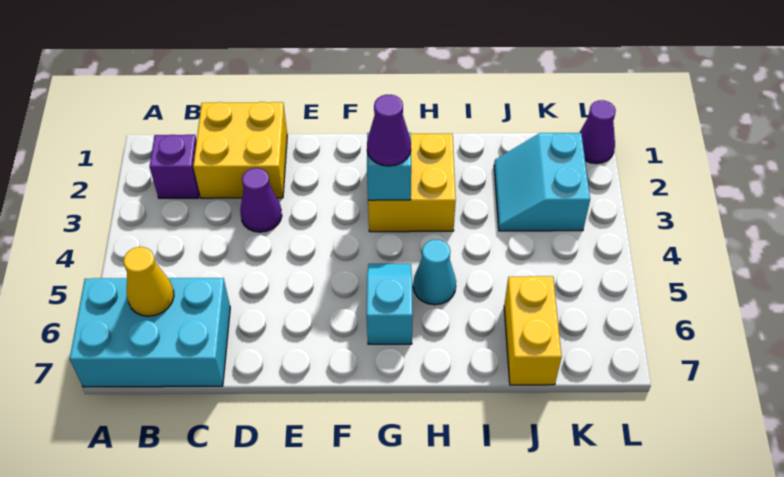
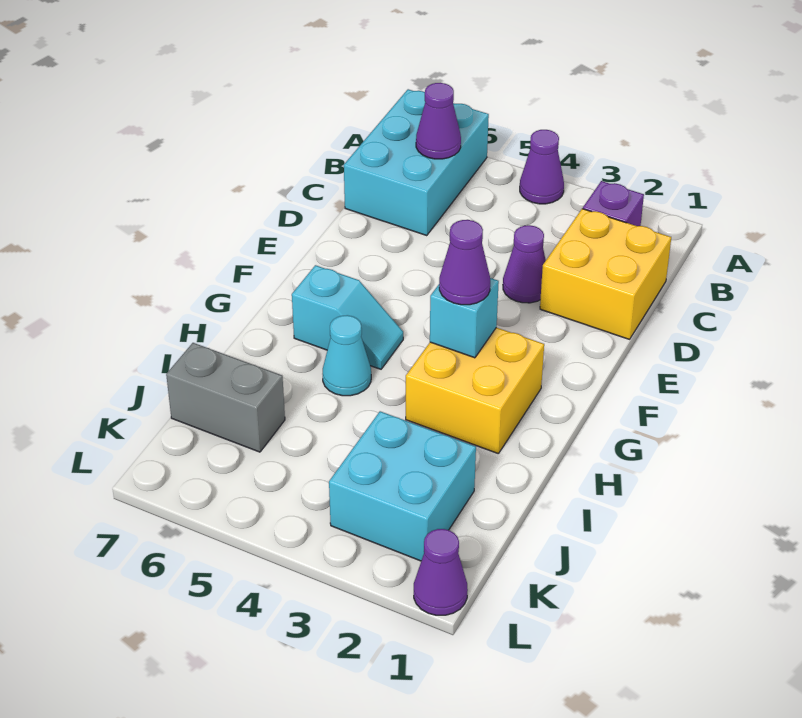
none -> purple 1x1 cone [520,130,564,204]
yellow 1x1 cone [124,247,174,316] -> purple 1x1 cone [416,83,461,159]
cyan 2x2 slope [494,133,590,231] -> cyan 2x2 brick [329,411,476,561]
yellow 1x2 brick [504,276,562,385] -> grey 1x2 brick [166,343,285,452]

